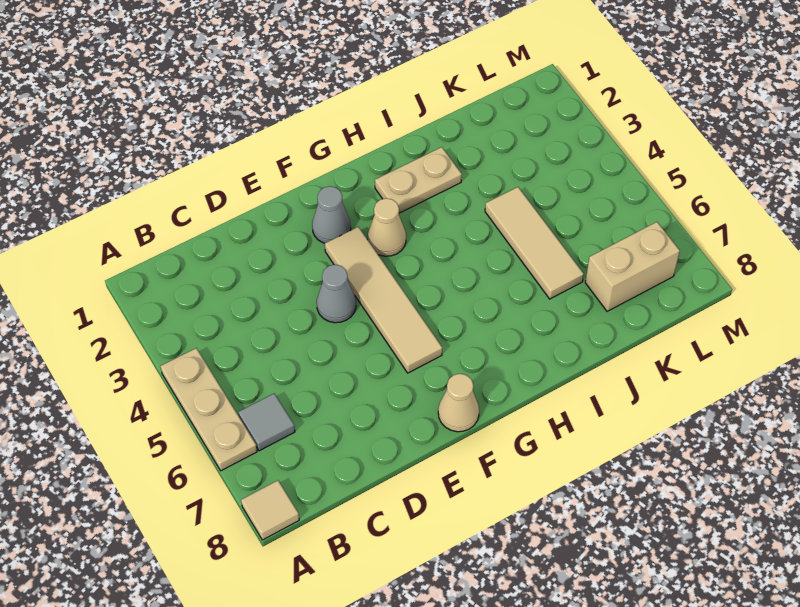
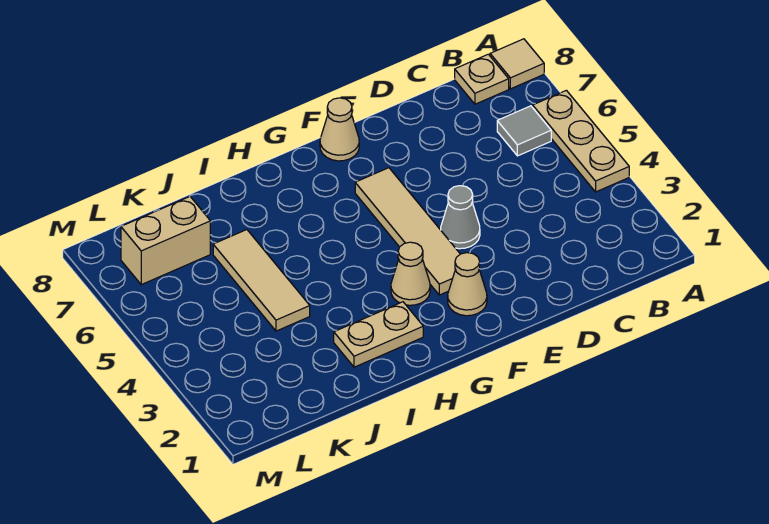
none -> tan 1x1 plate [455,54,509,104]
grey 1x1 cone [312,186,351,243] -> tan 1x1 cone [448,253,487,316]

